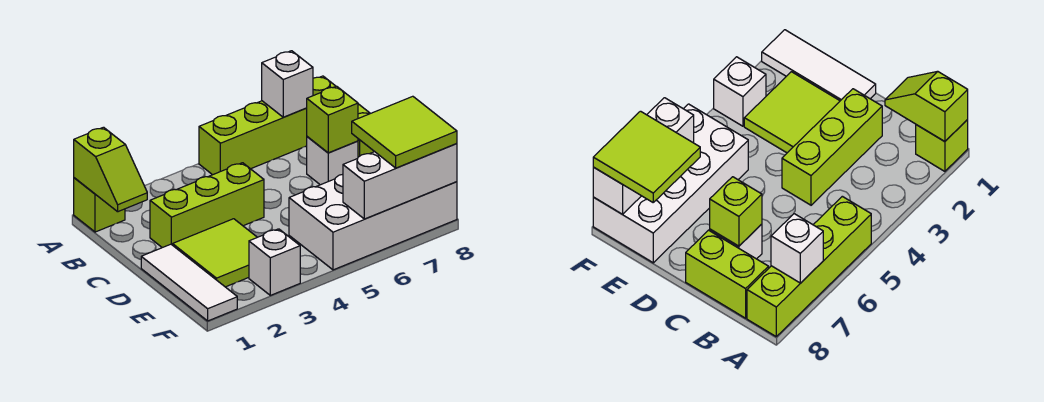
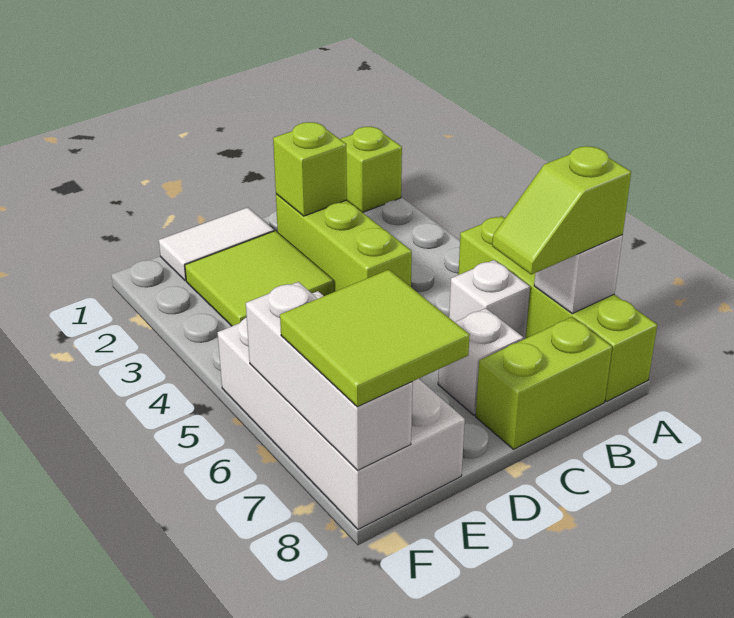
lime 1x2 slope [74,127,147,212] -> lime 1x2 slope moved to [492,146,631,274]
lime 1x1 brick [307,86,358,153] -> lime 1x1 brick moved to [273,122,347,216]
white 1x3 tile [141,244,237,321] -> white 1x2 tile [159,207,274,281]
white 1x1 brick [249,229,300,295] -> white 1x1 brick moved to [449,260,530,339]

